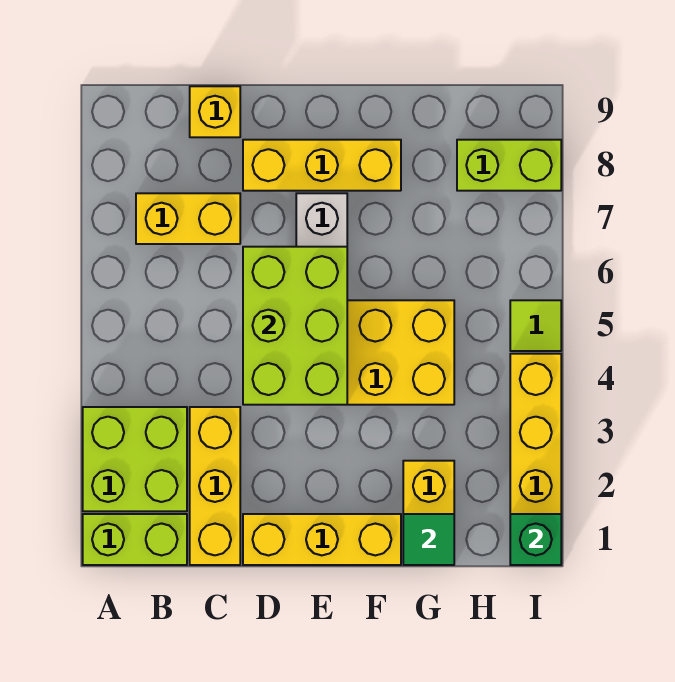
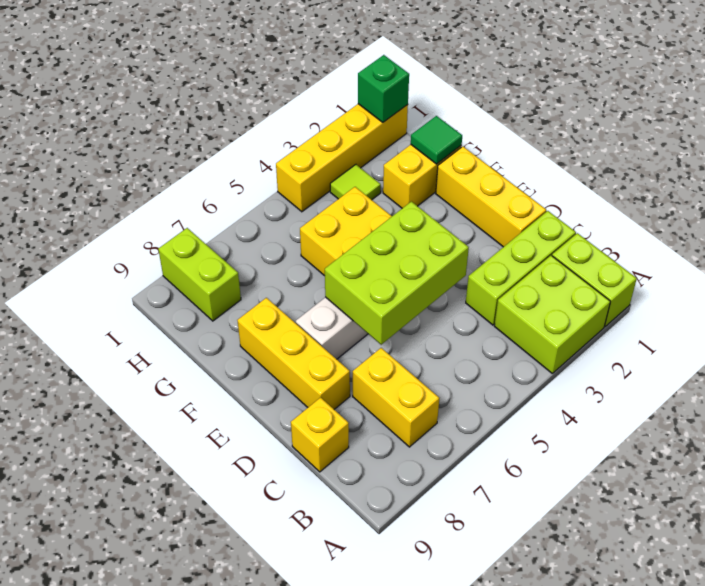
yellow 1x3 brick [190,407,240,565] -> lime 1x3 brick [466,211,576,325]
lime 1x1 tile [510,300,561,351] -> lime 1x1 tile moved to [330,165,381,200]

